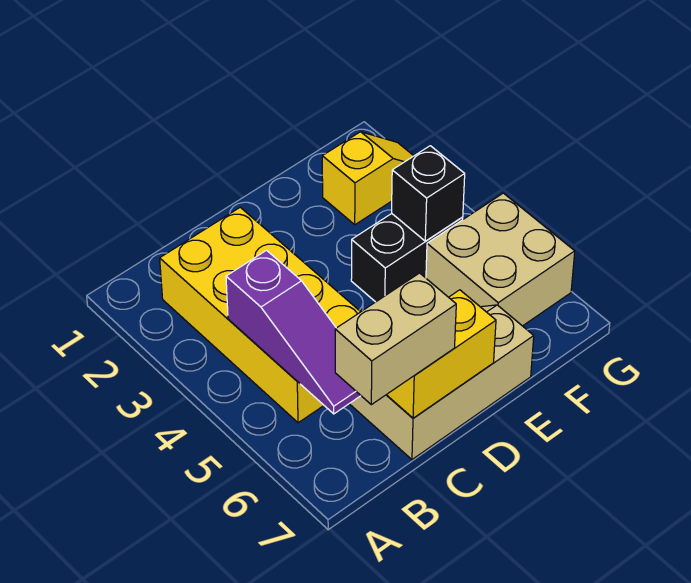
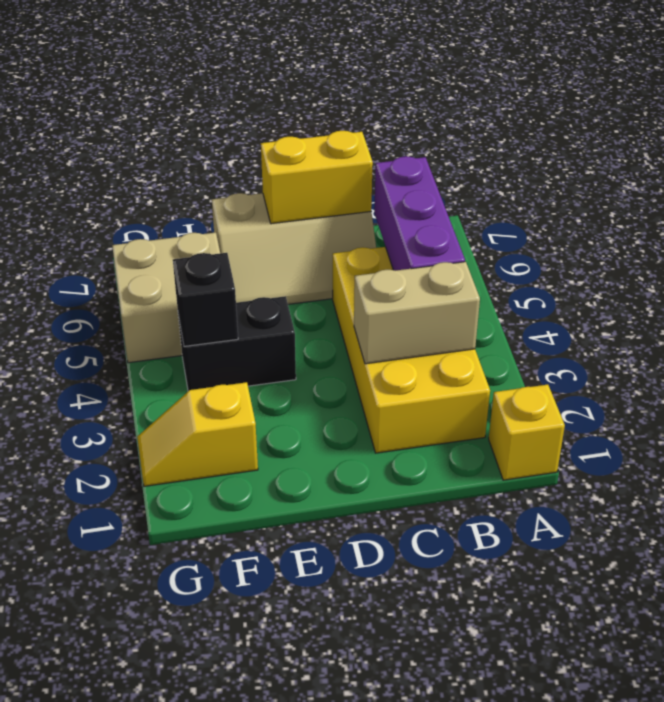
none -> yellow 1x1 brick [489,385,565,480]
purple 1x3 slope [226,250,361,414] -> purple 1x3 brick [374,156,465,271]
tan 1x2 brick [335,273,456,405] -> tan 1x2 brick moved to [354,262,480,364]

